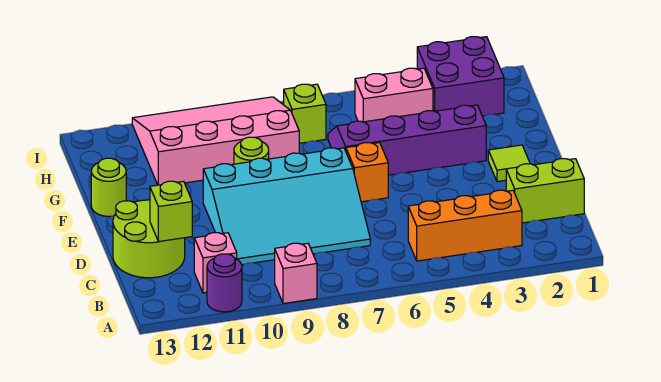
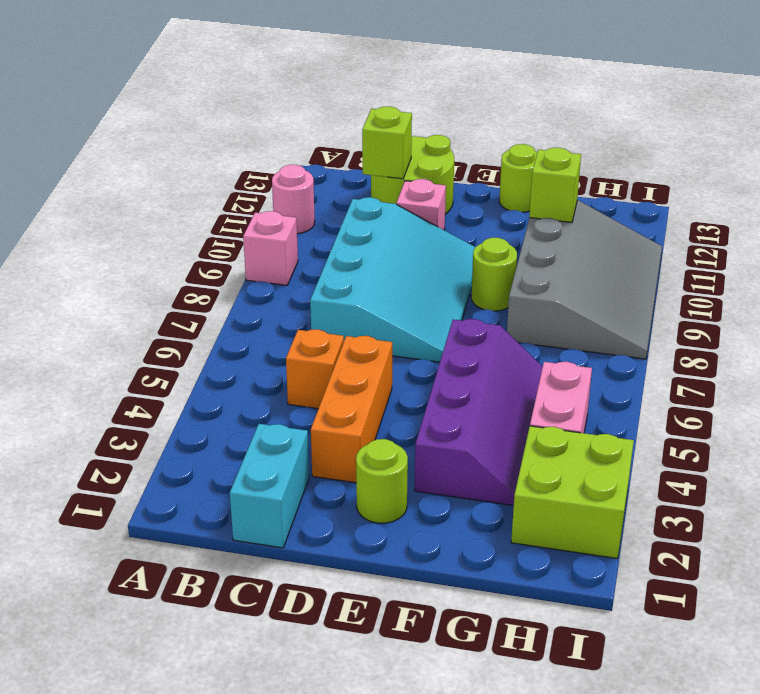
purple 1x1 round brick [207,254,242,312] -> pink 1x1 round brick [272,165,315,234]
orange 1x3 brick [408,190,522,261] -> orange 1x3 brick moved to [311,336,392,483]
pink 1x1 brick [194,233,237,293] -> pink 1x1 brick moved to [397,179,446,230]
lime 1x2 brick [506,159,584,223] -> cyan 1x2 brick [230,424,309,548]
cyan 3x4 slope [203,148,370,265] -> cyan 3x4 slope turned to [310,197,475,362]
lime 1x1 tile [488,145,530,182] -> lime 1x1 round brick [356,439,408,523]
orange 1x1 brick [346,143,388,202] -> orange 1x1 brick moved to [286,329,344,409]
pink 3x4 slope [132,97,299,185] -> grey 3x4 slope [507,200,662,359]
purple 2x2 brick [417,37,504,116] -> lime 2x2 brick [511,426,634,559]
lime 1x1 brick [284,84,326,143] -> lime 1x1 brick moved to [529,148,581,223]

